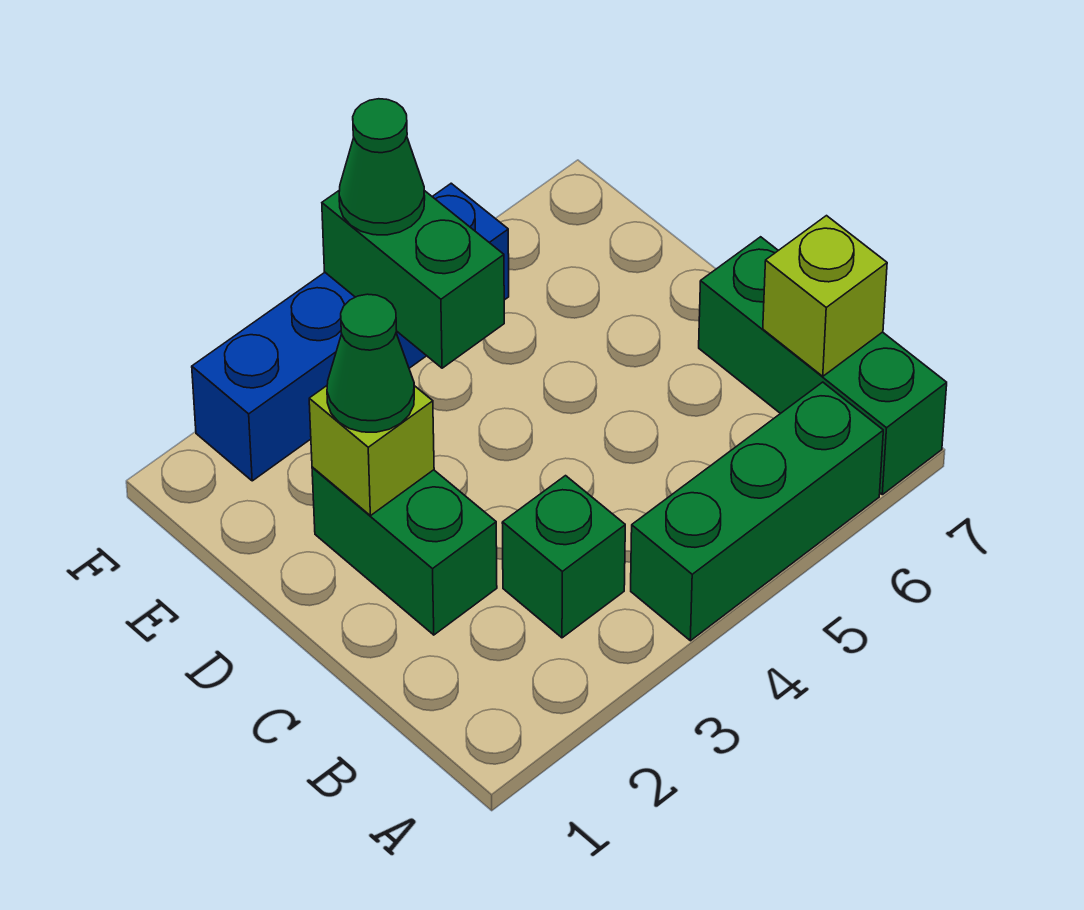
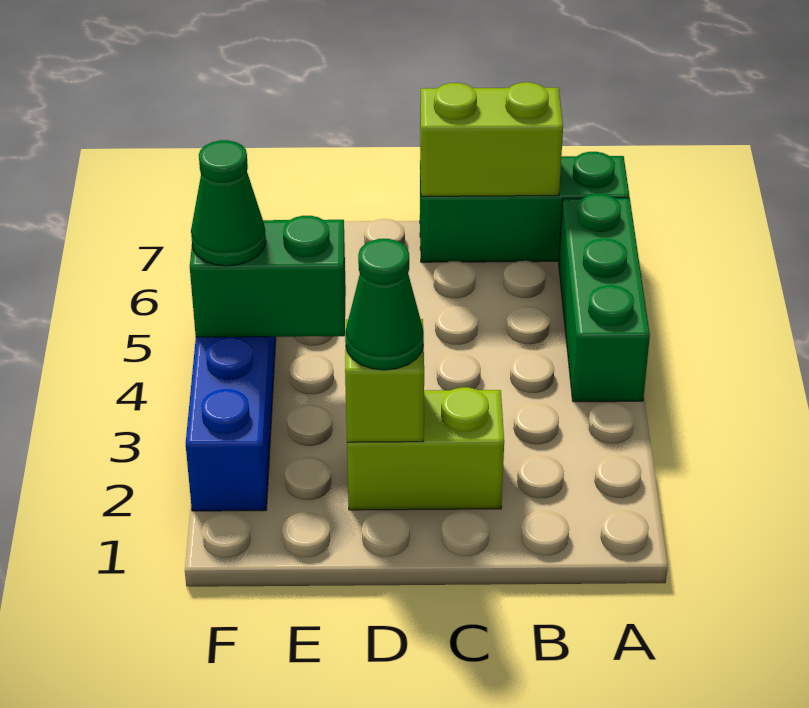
green 1x1 brick [502,476,625,638] -> none
lime 1x1 brick [763,216,887,376] -> lime 1x2 brick [420,82,563,196]
green 1x2 brick [312,467,497,635] -> lime 1x2 brick [347,387,504,510]

